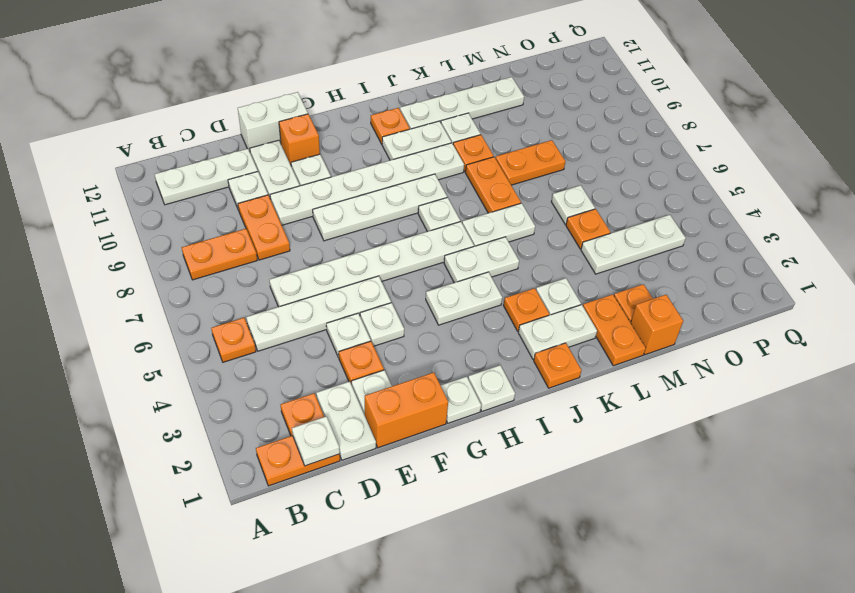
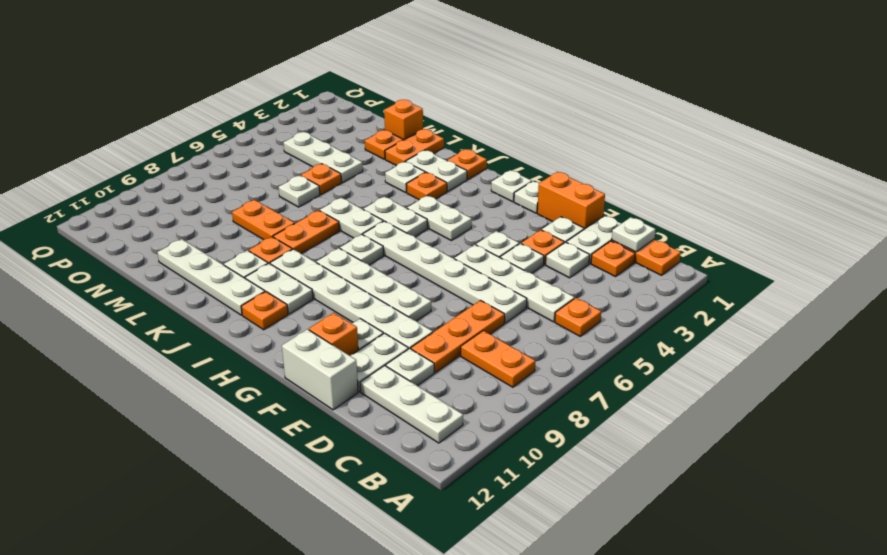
none -> white 1x1 plate [546,242,590,278]
orange 1x2 plate [238,195,290,260] -> orange 1x3 plate [411,300,505,373]

